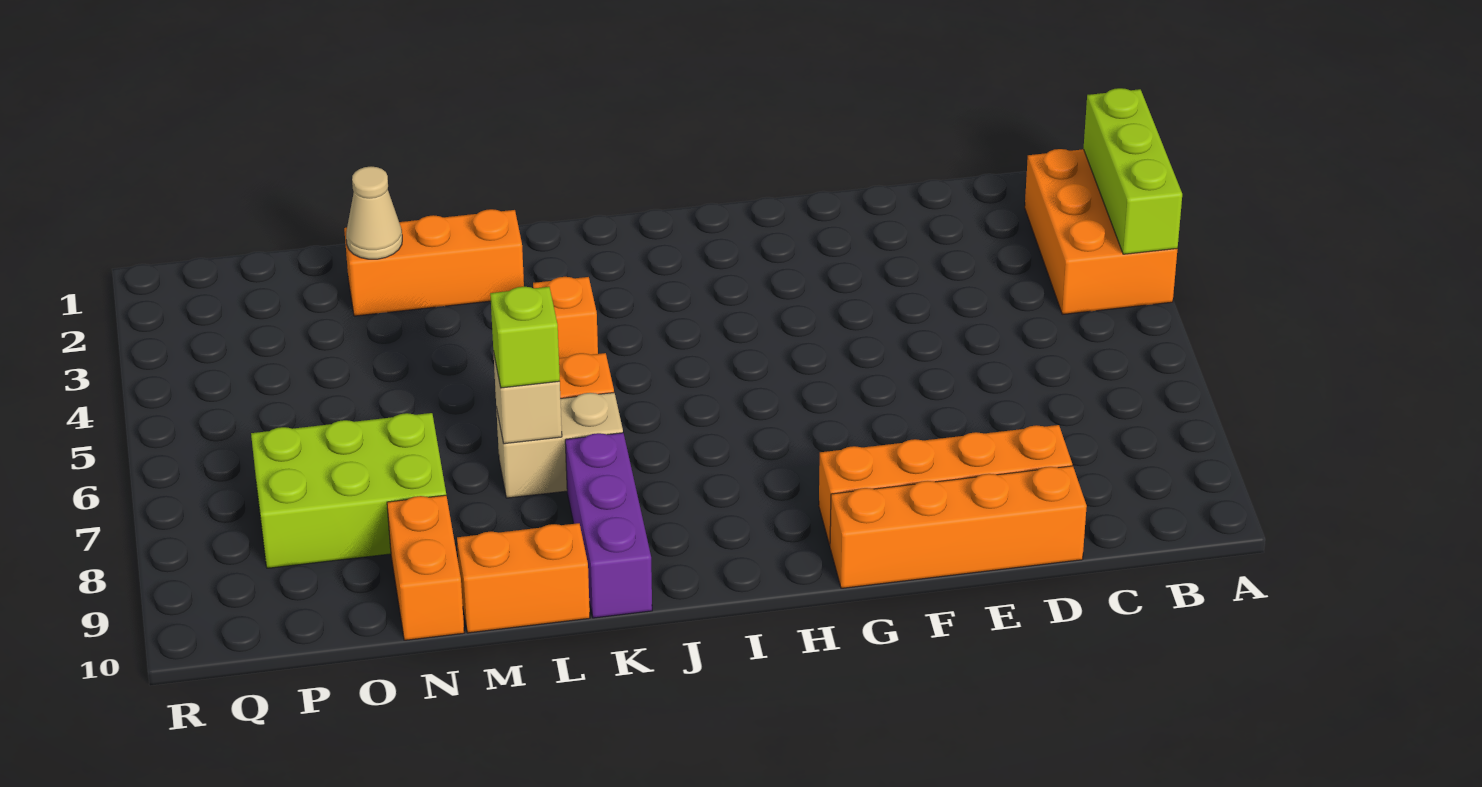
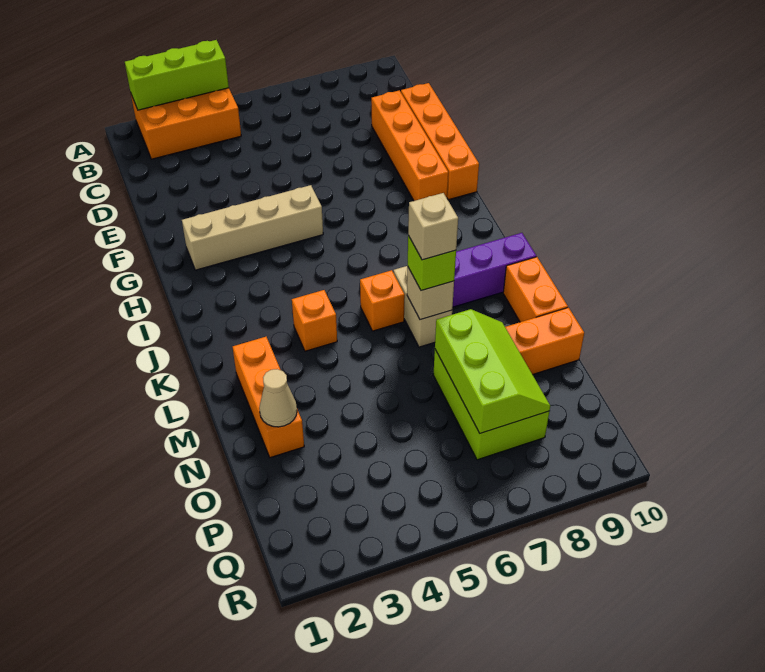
none -> tan 1x4 brick [182,185,323,270]
none -> tan 1x1 brick [408,193,458,260]
none -> lime 2x3 slope [435,309,550,433]

